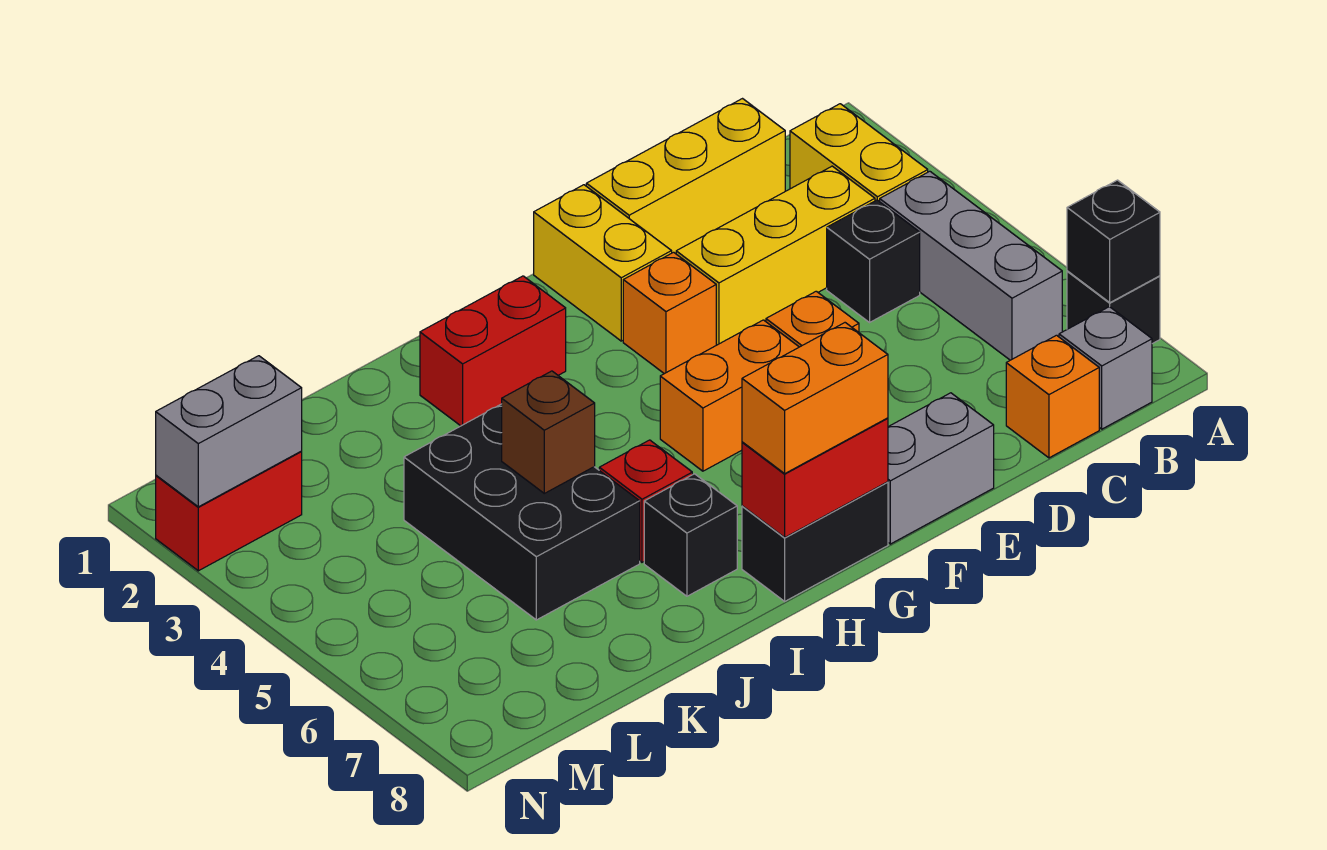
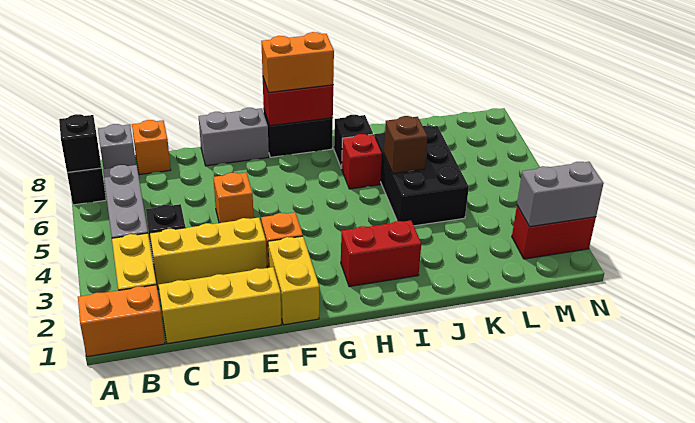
orange 1x2 brick [660,320,799,471] -> orange 1x2 brick moved to [78,285,165,357]

